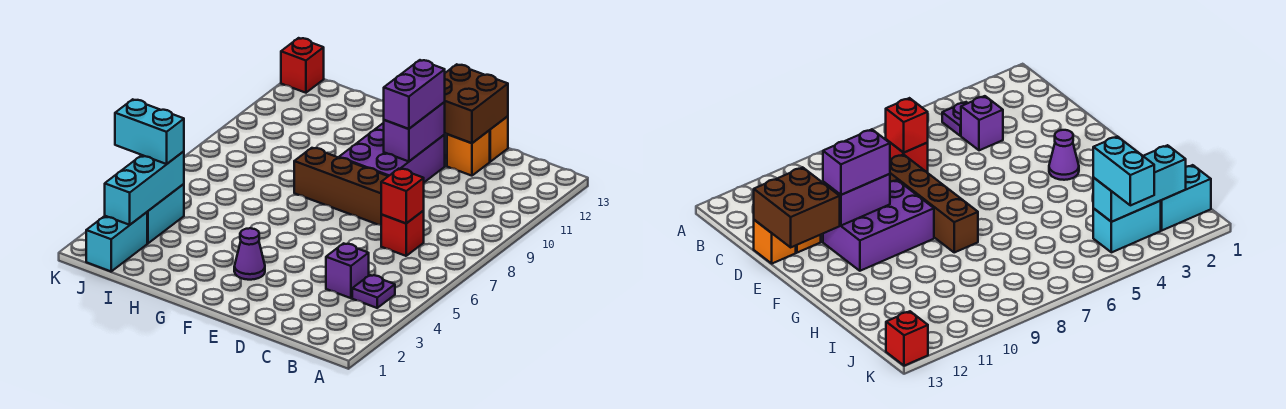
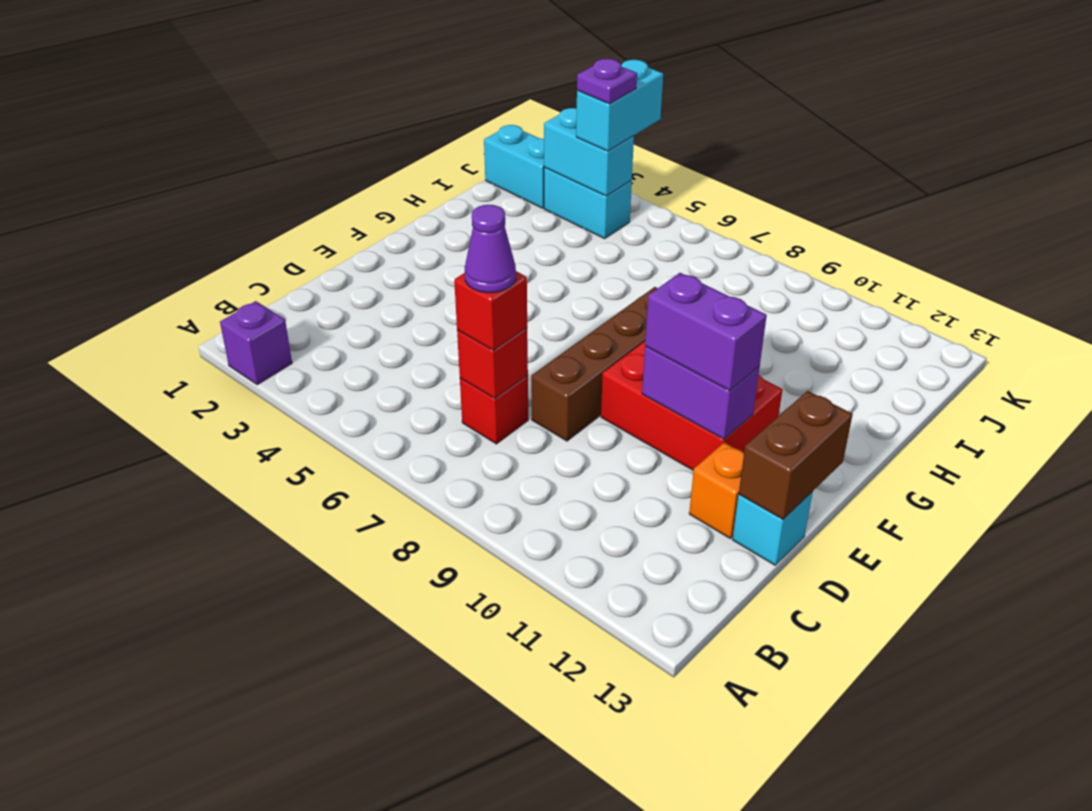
purple 1x1 plate [352,275,395,308] -> purple 1x1 plate moved to [577,59,637,104]
purple 1x1 brick [326,243,369,298] -> purple 1x1 brick moved to [220,301,292,385]
brown 2x2 brick [445,64,508,143] -> brown 1x2 brick [739,391,853,519]
orange 1x1 brick [489,116,508,162] -> cyan 1x1 brick [733,492,813,565]
purple 2x3 brick [339,123,445,182] -> red 2x3 brick [601,341,783,471]
purple 1x1 cone [234,228,265,280] -> purple 1x1 cone moved to [465,205,516,293]
cyan 1x3 brick [105,151,184,225] -> cyan 1x2 brick [544,108,634,196]
red 1x1 brick [281,38,324,93] -> red 1x1 brick moved to [454,271,527,350]

